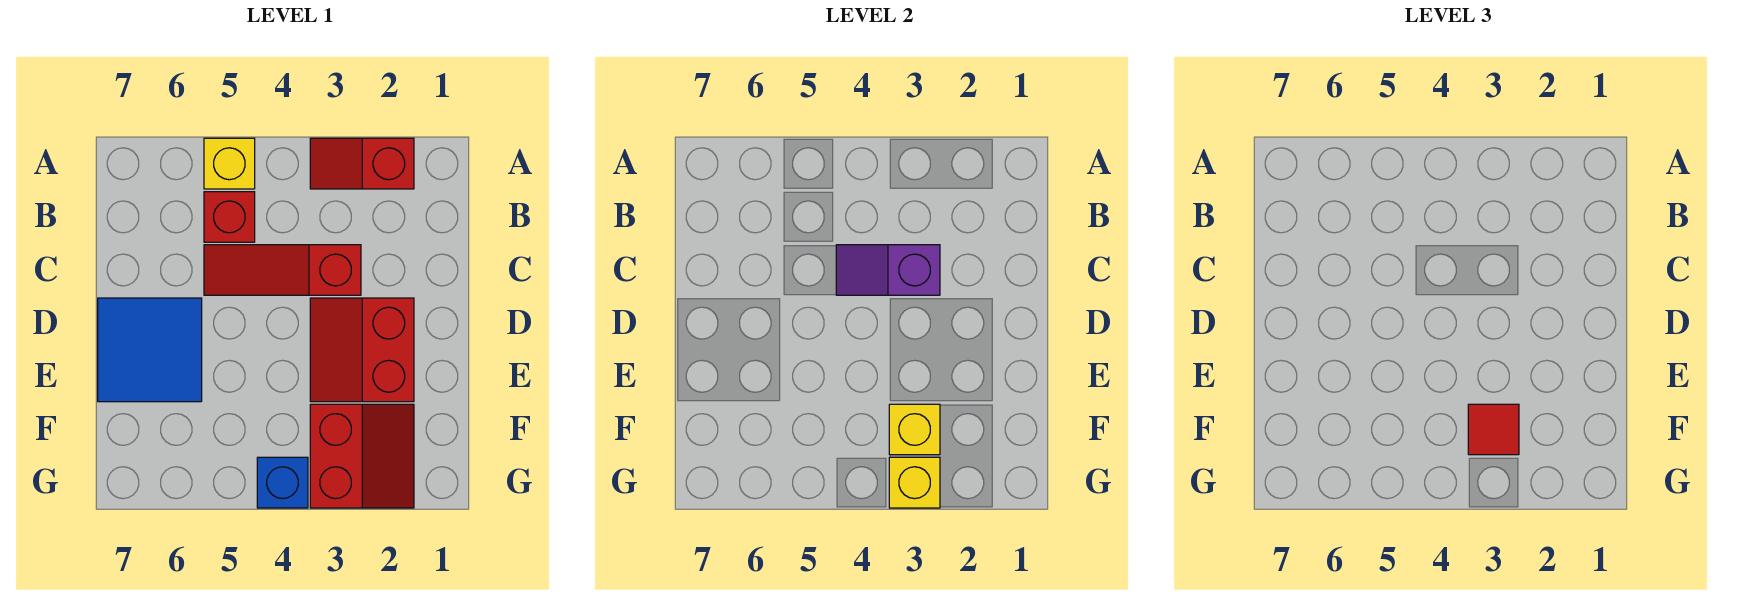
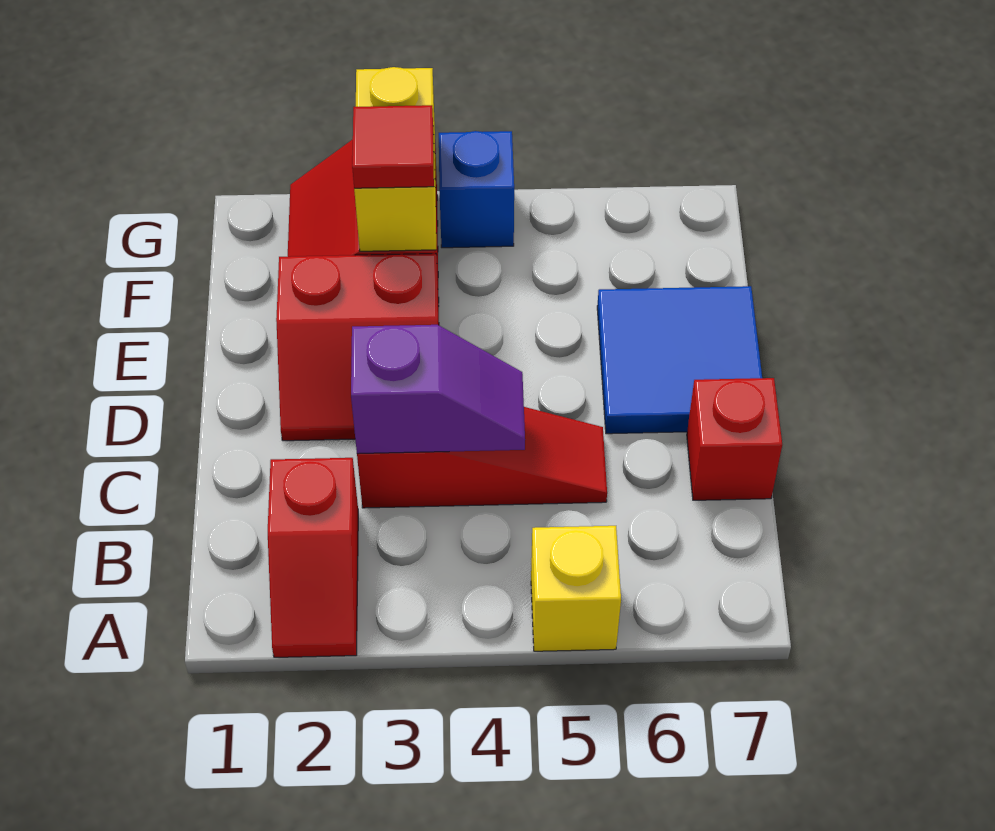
red 1x2 slope [310,138,414,189] -> red 1x2 slope turned to [268,458,358,657]
red 1x1 brick [204,192,255,242] -> red 1x1 brick moved to [687,378,782,500]
red 2x2 slope [310,298,414,402] -> red 2x2 slope turned to [276,254,439,441]

